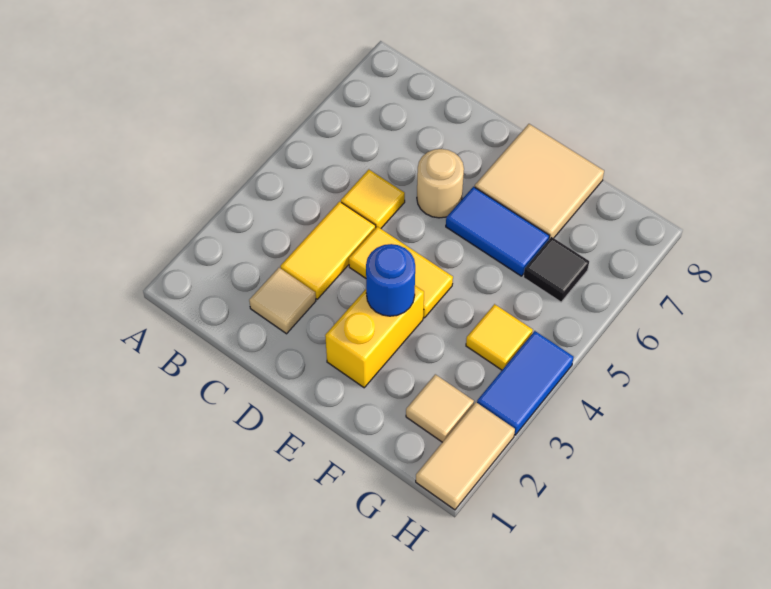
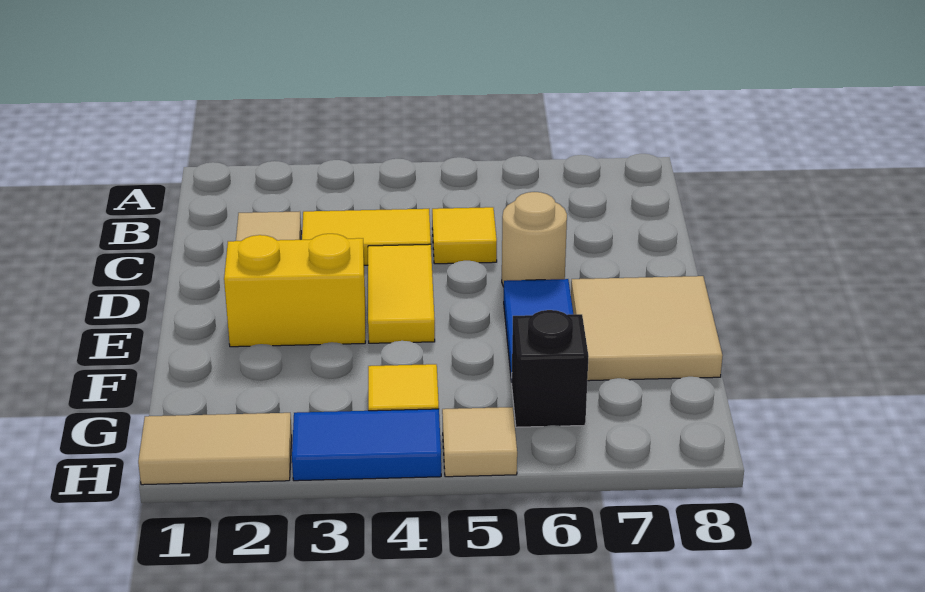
blue 1x1 round brick [366,244,415,316] -> none
tan 1x1 tile [406,374,474,442] -> tan 1x1 tile moved to [442,407,517,477]
black 1x1 tile [524,237,589,302] -> black 1x1 brick [512,310,589,427]

